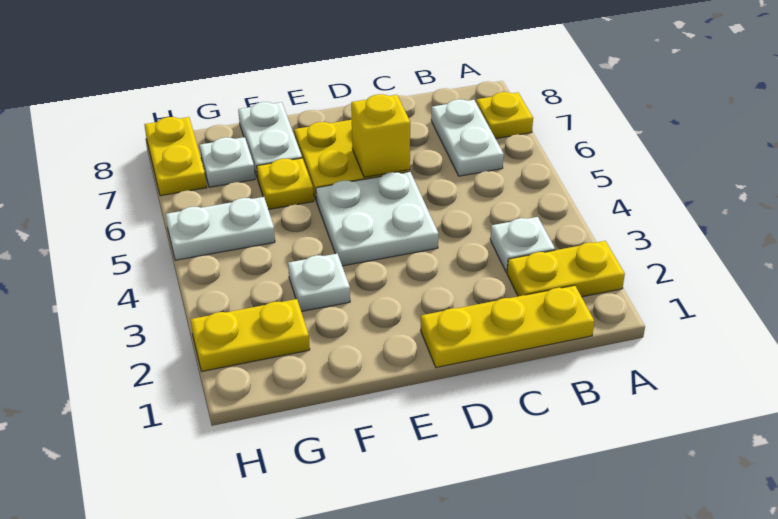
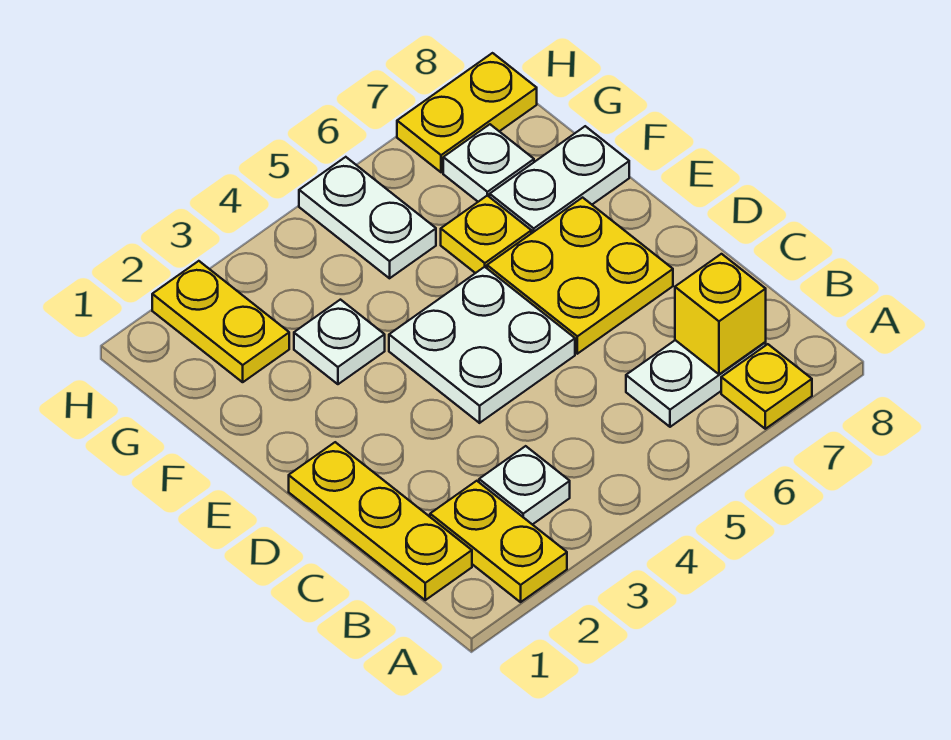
yellow 1x1 brick [351,94,410,177] -> yellow 1x1 brick moved to [675,254,766,374]

